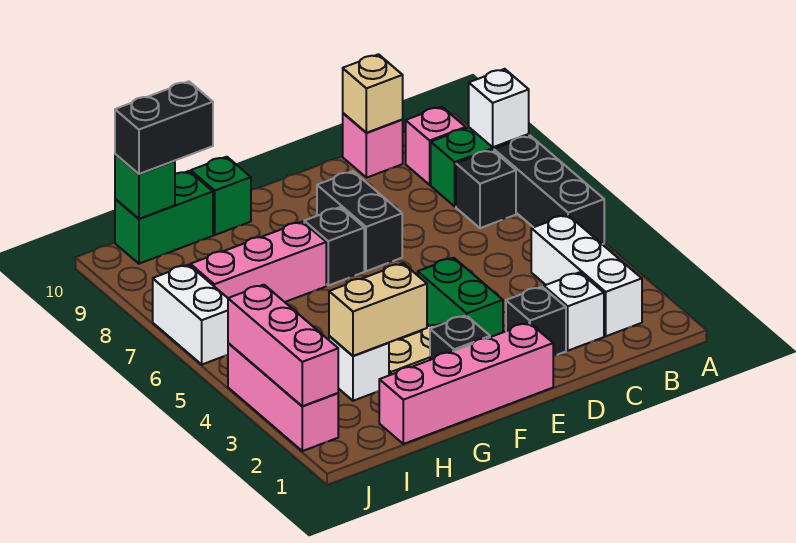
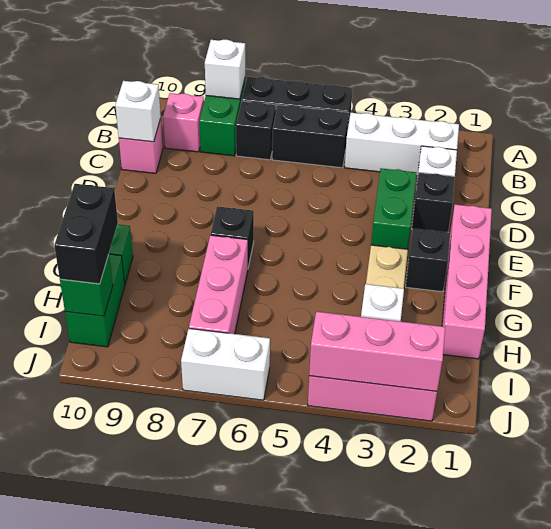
tan 1x1 brick [343,54,403,133] -> white 1x1 brick [115,81,161,142]
green 1x2 brick [418,258,503,337] -> green 1x2 brick turned to [371,168,416,249]
black 1x2 brick [317,171,402,271] -> black 1x2 brick moved to [272,105,349,168]
tan 1x2 brick [329,263,427,356] -> none

